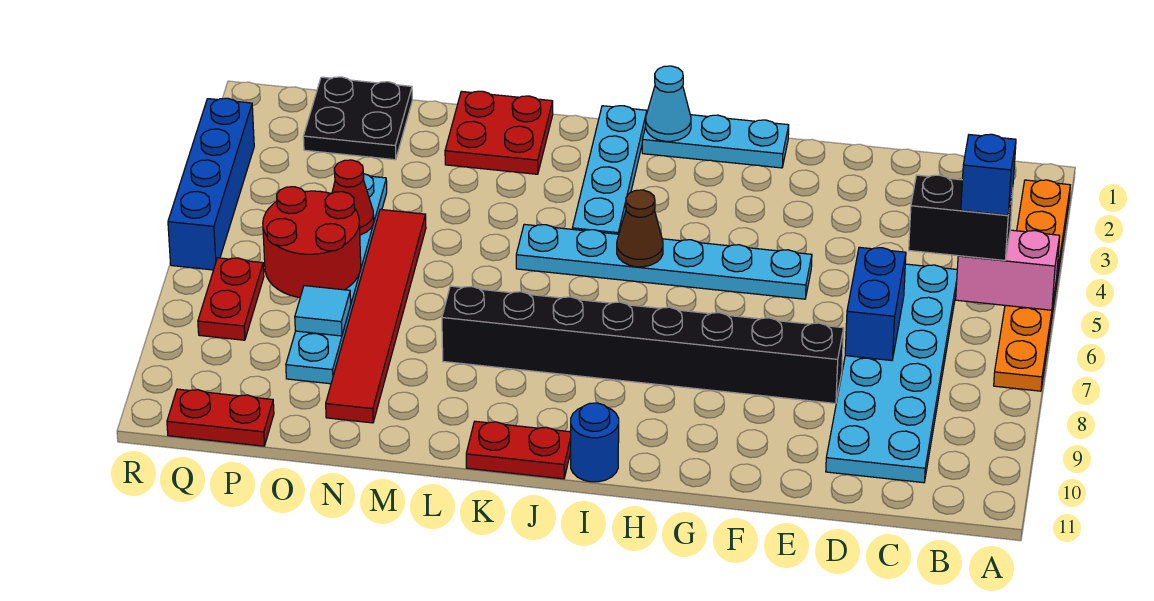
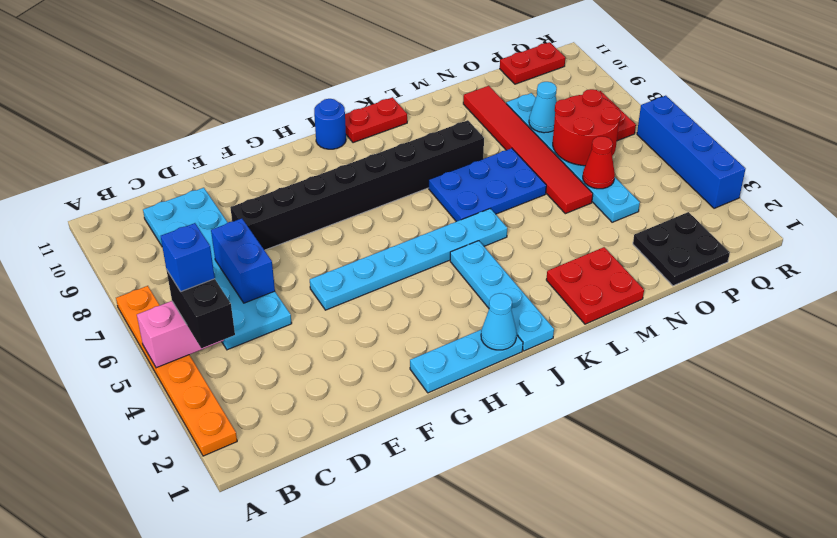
black 1x2 brick [909,175,1013,260] -> black 1x2 brick turned to [167,271,235,348]
brown 1x1 cone [617,190,663,267] -> none
none -> blue 2x3 plate [429,148,546,222]
cyan 1x1 tile [295,286,351,336] -> cyan 1x1 cone [529,82,557,133]

